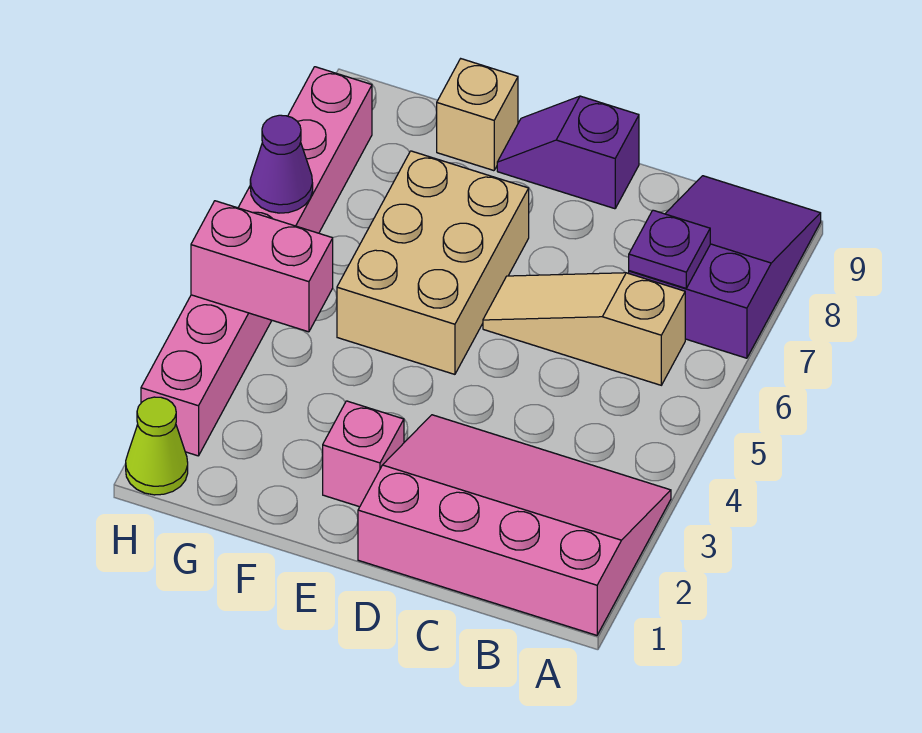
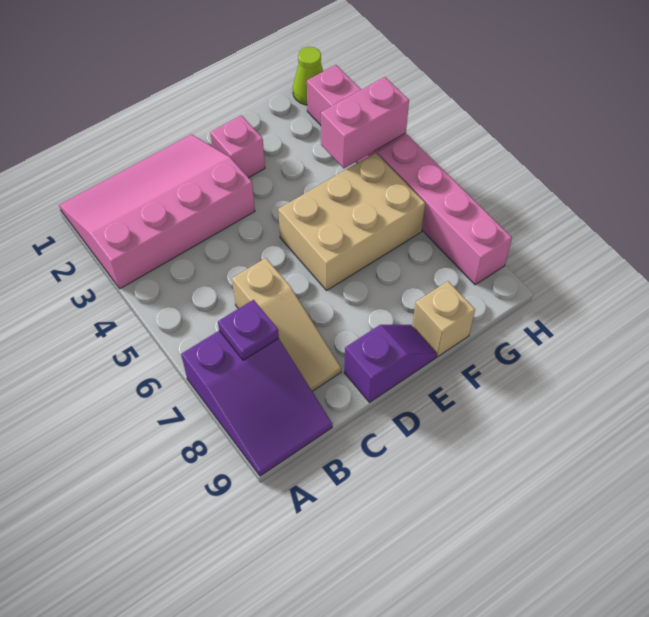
pink 3x4 slope [358,415,671,635] -> pink 3x4 slope turned to [59,134,255,289]
tan 1x3 slope [483,273,685,385] -> tan 1x3 slope turned to [232,258,341,391]
tan 2x3 brick [337,151,529,374] -> tan 2x3 brick turned to [278,153,425,291]
purple 1x1 cone [250,115,313,213] -> none

